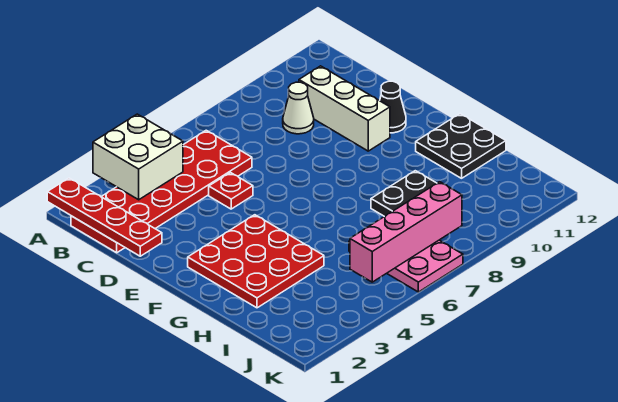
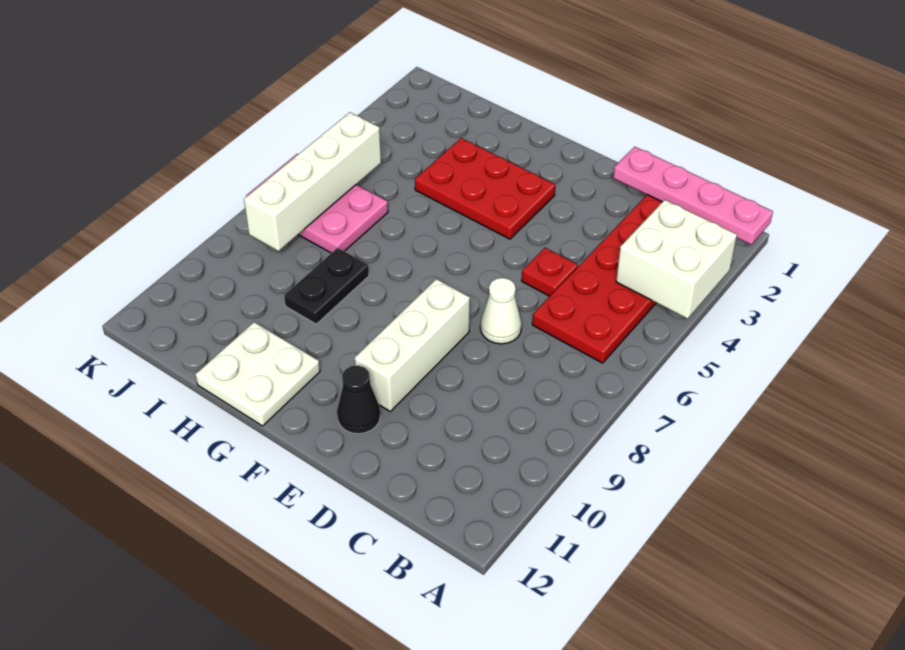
red 1x4 plate [47,178,162,256] -> pink 1x4 plate [613,147,773,245]
white 1x1 cone [283,82,314,134] -> white 1x1 cone moved to [480,278,522,344]
white 1x3 brick [299,66,390,151] -> white 1x3 brick turned to [355,279,470,411]
red 3x3 plate [188,215,324,308] -> red 2x3 plate [415,138,555,239]
black 2x2 plate [416,114,506,178] -> white 2x2 plate [196,322,320,426]
pink 1x4 brick [350,182,462,282] -> white 1x4 brick [244,112,381,251]

